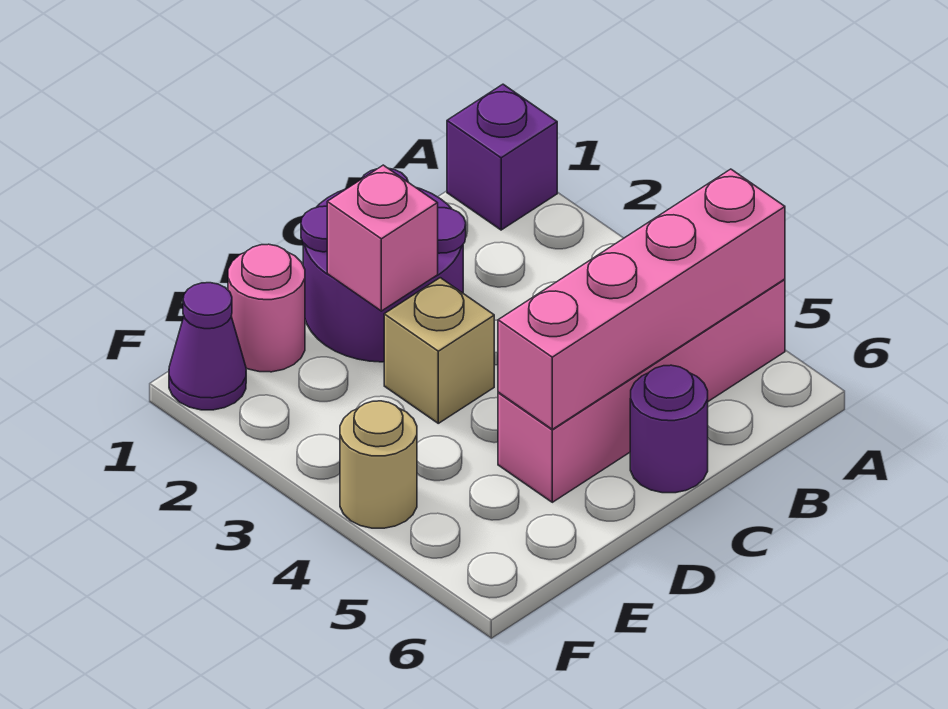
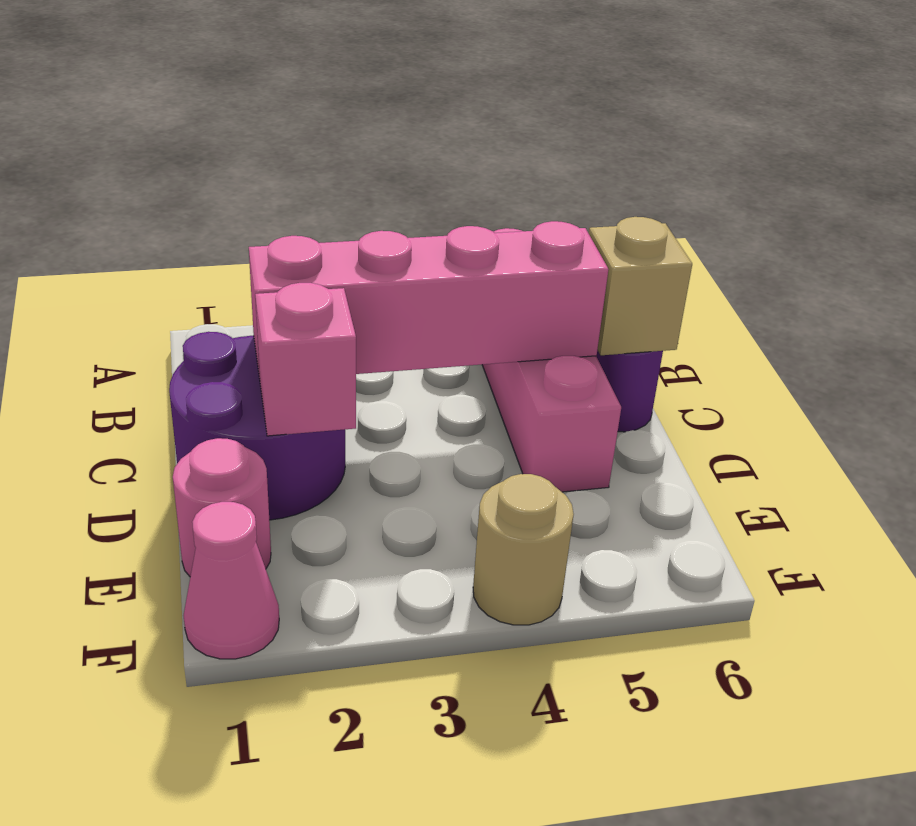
purple 1x1 brick [447,84,557,230] -> none
pink 1x4 brick [498,169,785,429] -> pink 1x4 brick turned to [249,221,609,378]
tan 1x1 brick [384,278,494,423] -> tan 1x1 brick moved to [589,217,692,355]
purple 1x1 cone [169,283,246,410] -> pink 1x1 cone [183,502,279,659]

